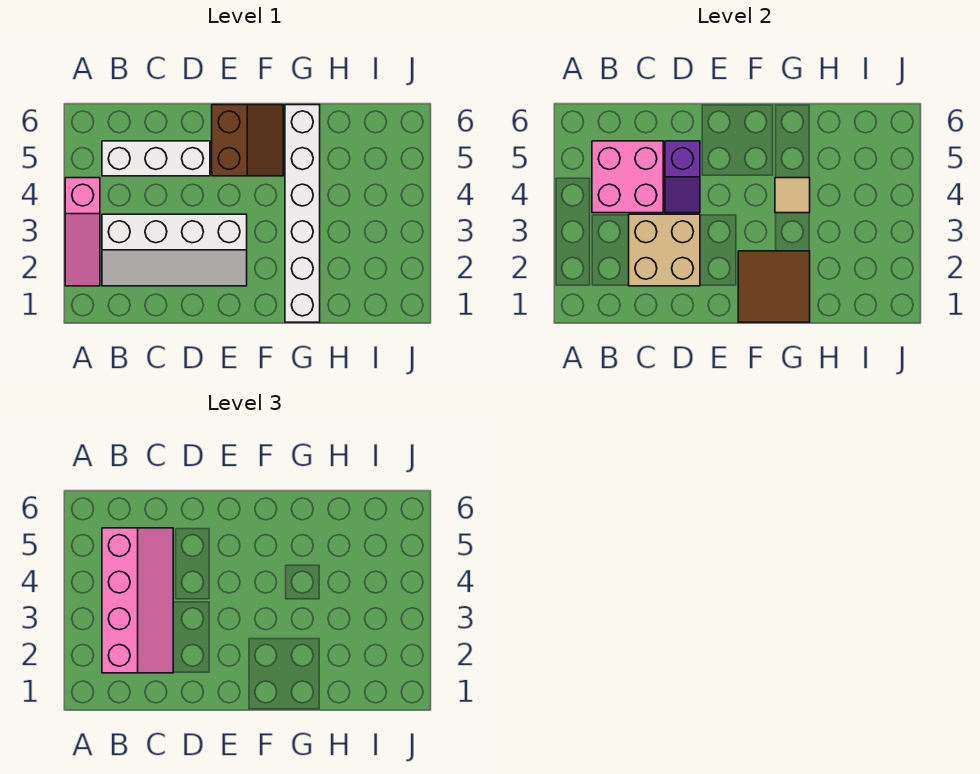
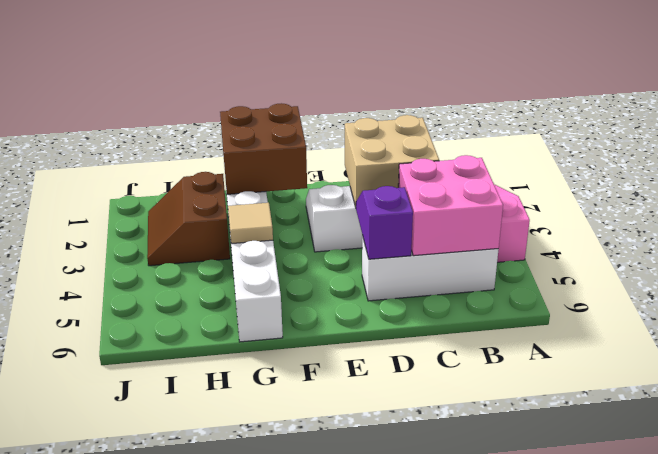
pink 2x4 slope [102,528,173,673] -> none
brown 2x2 slope [212,105,283,176] -> brown 2x2 slope moved to [147,172,230,266]
brown 2x2 tile [738,251,810,322] -> brown 2x2 brick [220,103,307,194]

